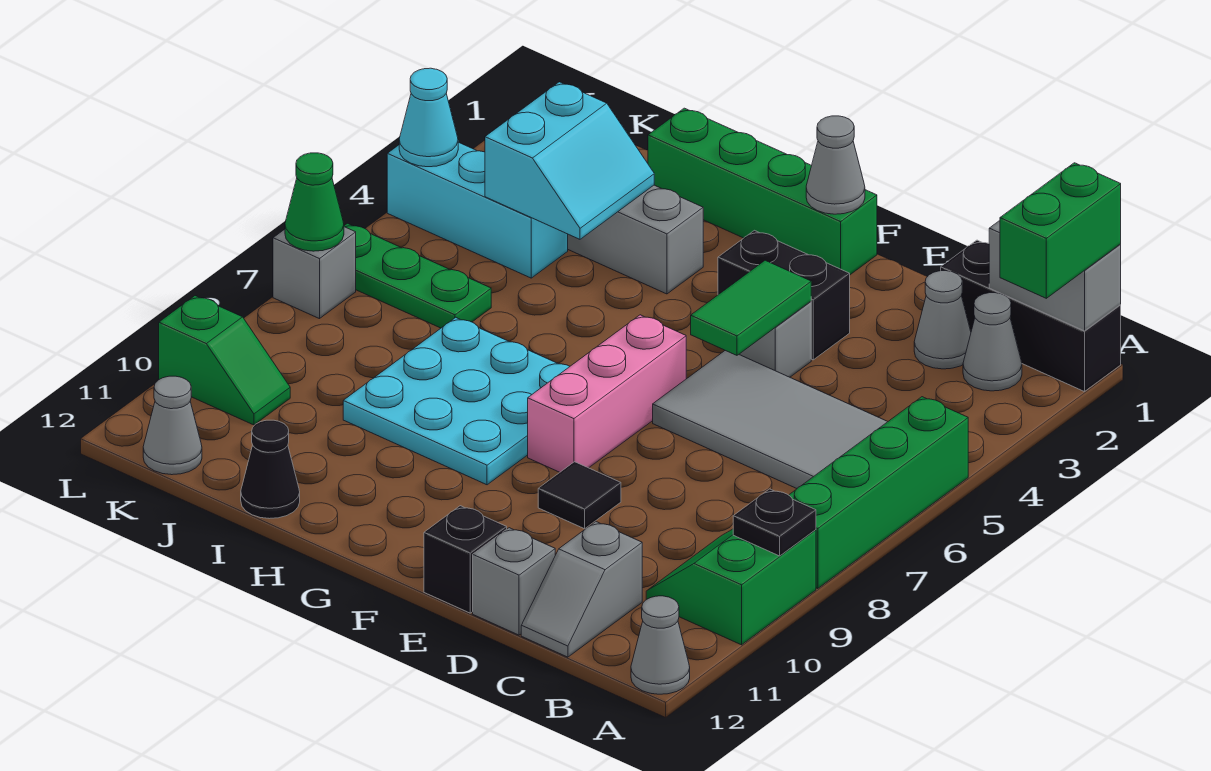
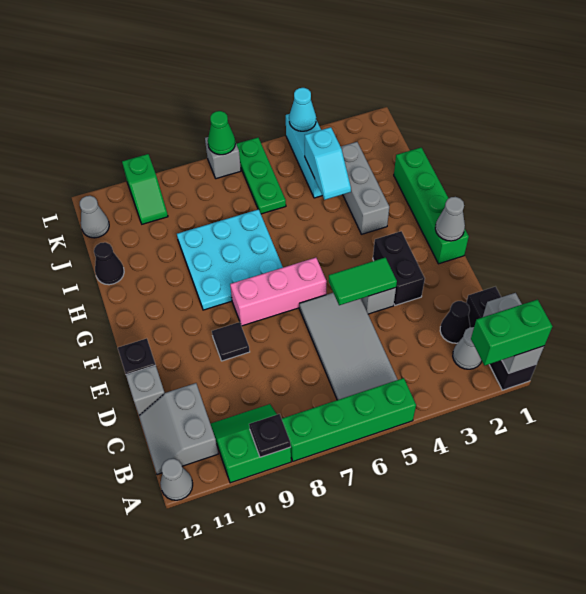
grey 1x1 cone [914,271,971,369] -> black 1x1 cone [440,301,470,343]
grey 1x2 slope [521,522,642,657] -> grey 2x2 slope [139,383,218,475]
cyan 2x2 slope [485,82,654,239] -> cyan 1x2 slope [305,127,351,200]

